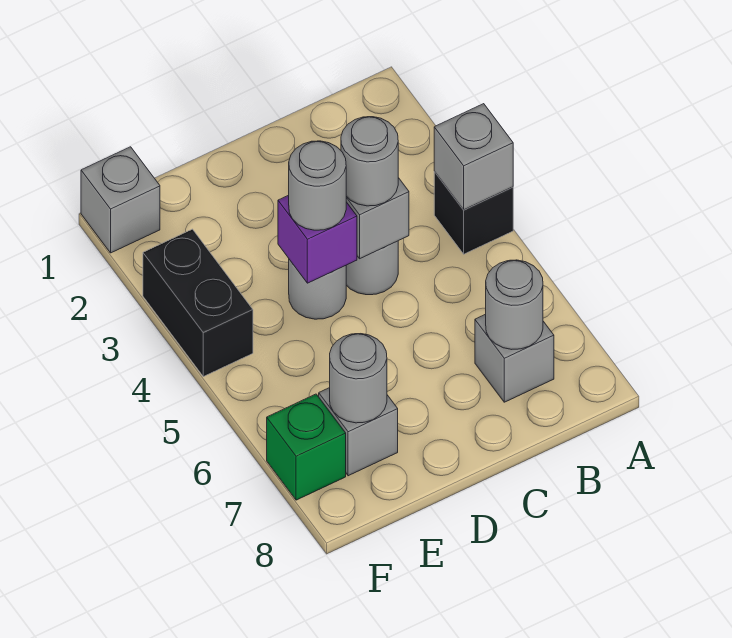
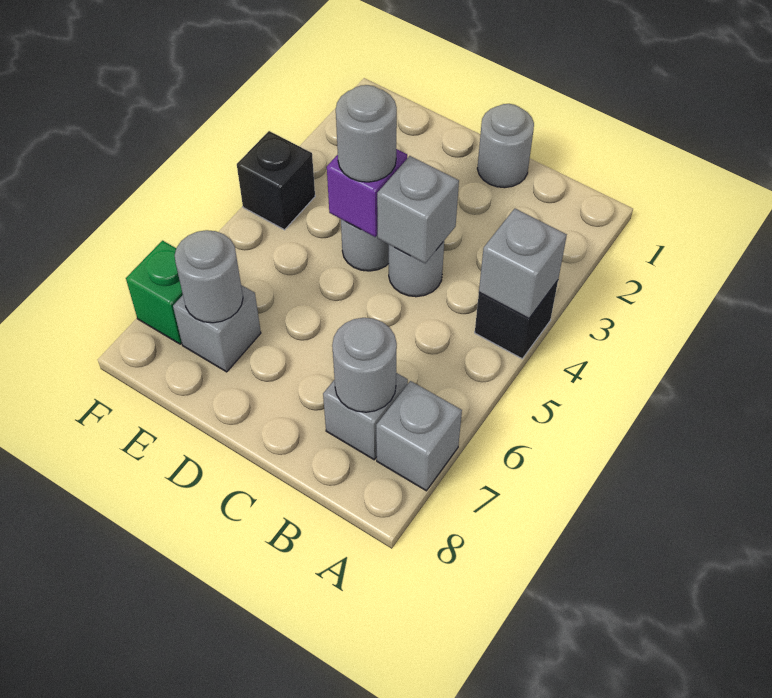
grey 1x1 round brick [341,117,398,206] -> grey 1x1 round brick moved to [477,104,534,188]
grey 1x1 brick [81,147,160,253] -> grey 1x1 brick moved to [376,381,462,491]
black 1x2 brick [143,229,253,377] -> black 1x1 brick [237,131,315,230]

